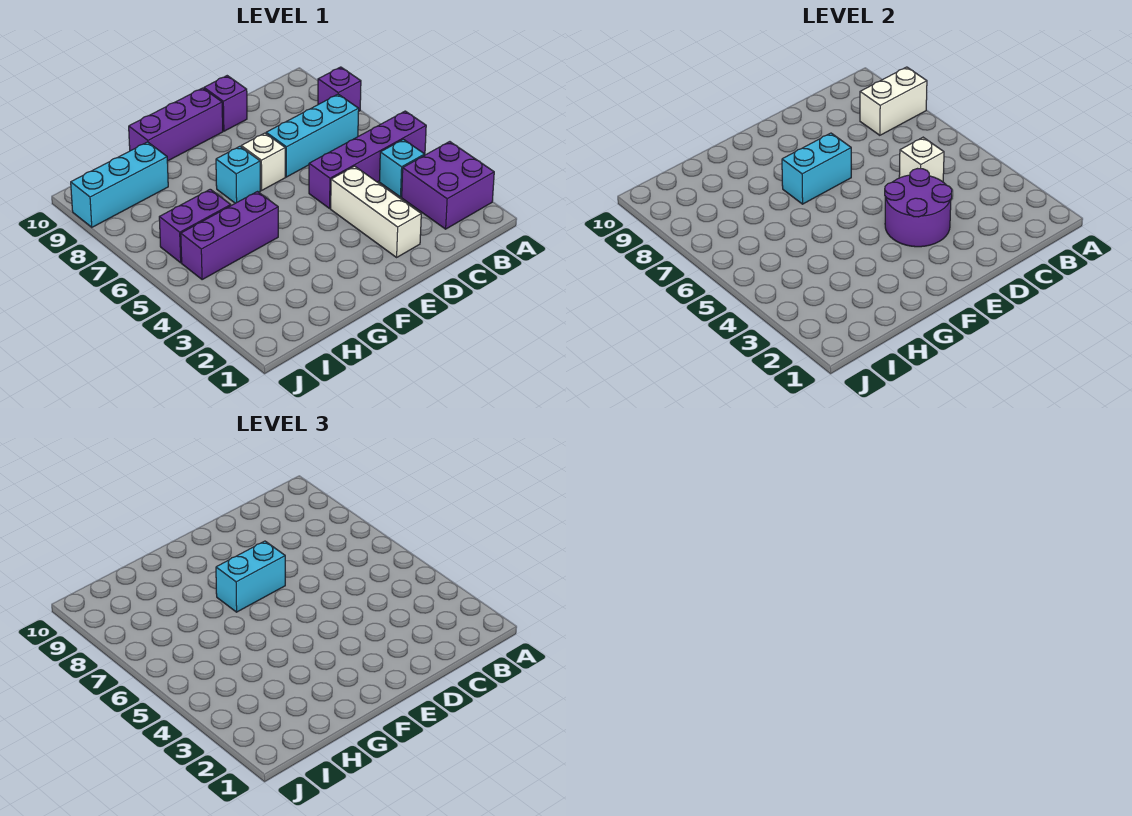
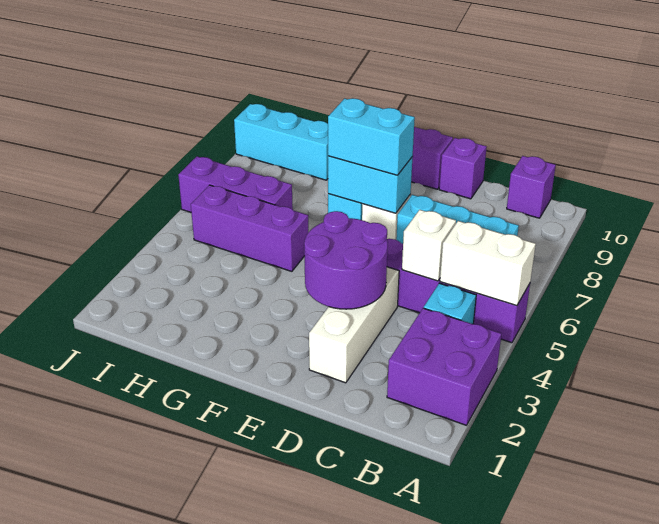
purple 1x1 brick [318,67,361,111] -> purple 1x1 brick moved to [507,156,556,218]
white 1x2 brick [860,67,927,135] -> white 1x2 brick moved to [440,221,536,305]
purple 1x2 brick [159,189,231,263] -> purple 1x3 brick [178,156,293,212]

